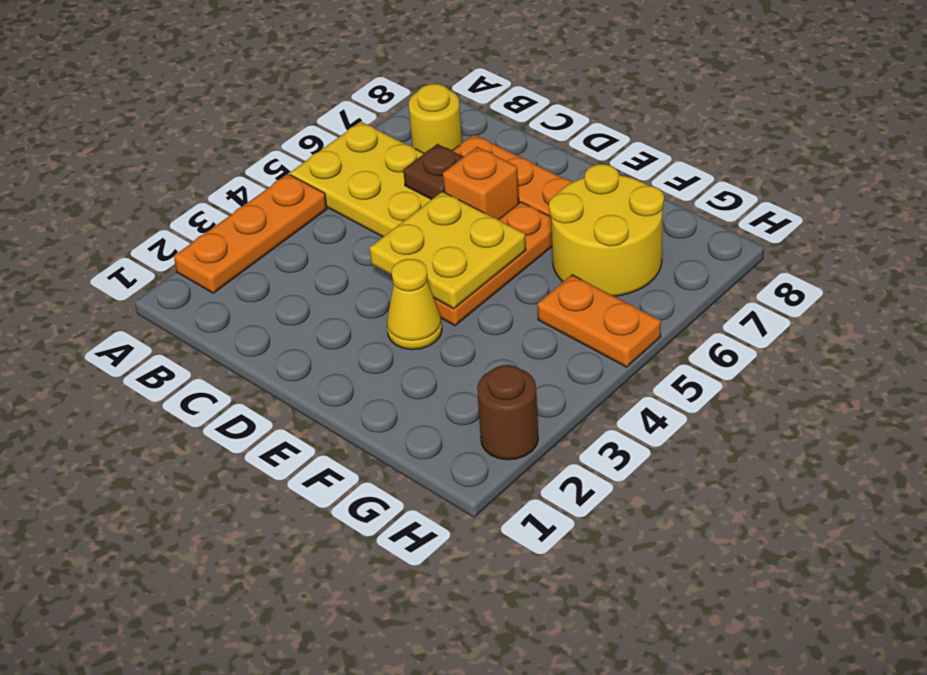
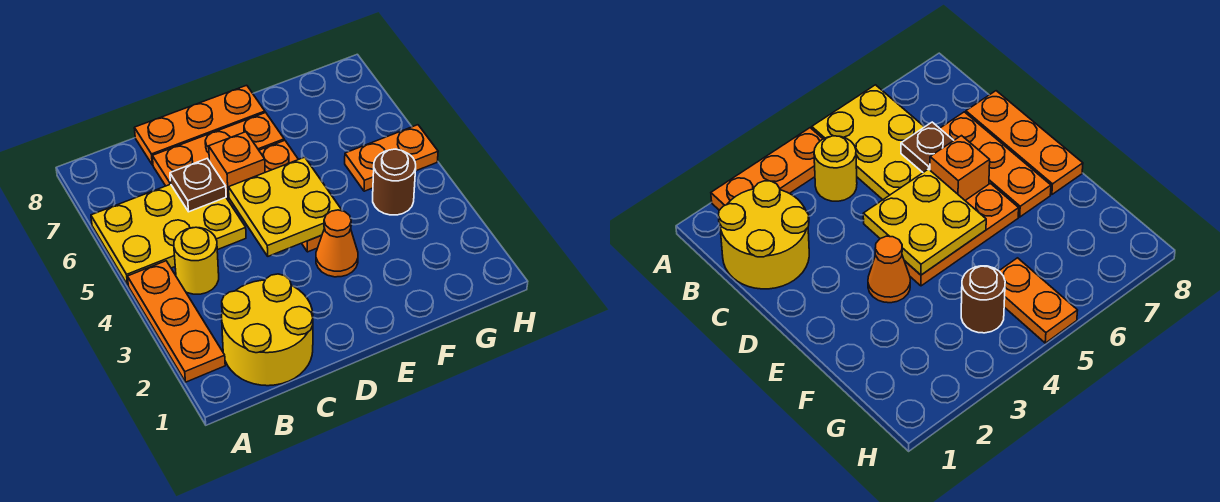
yellow 1x1 round brick [409,84,462,153] -> yellow 1x1 round brick moved to [174,227,219,294]
none -> orange 1x3 plate [134,85,265,165]
yellow 1x1 cone [387,259,442,350] -> orange 1x1 cone [316,210,358,277]
yellow 2x2 round brick [549,164,664,296] -> yellow 2x2 round brick moved to [222,274,313,386]
brown 1x1 round brick [477,365,538,460] -> brown 1x1 round brick moved to [373,149,416,215]

